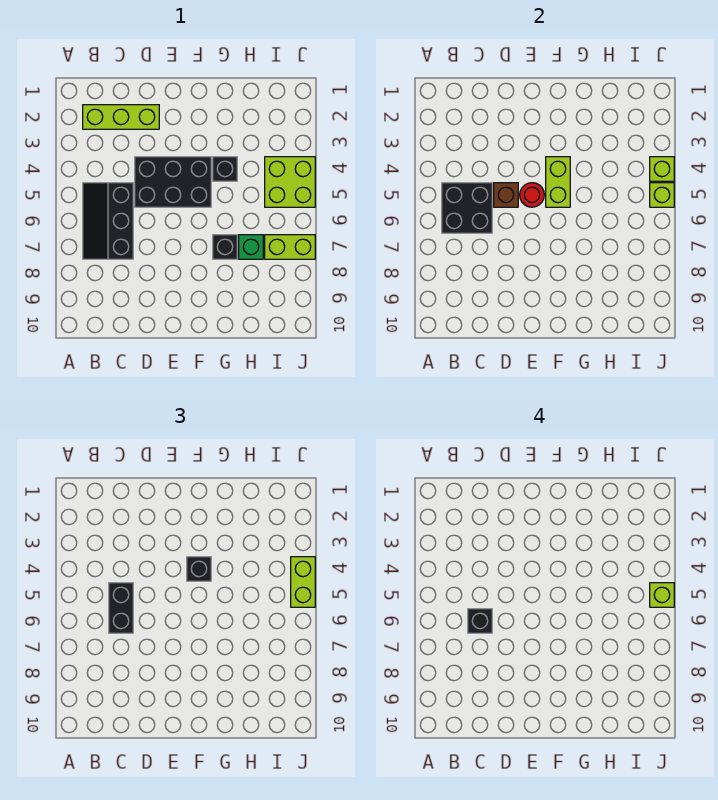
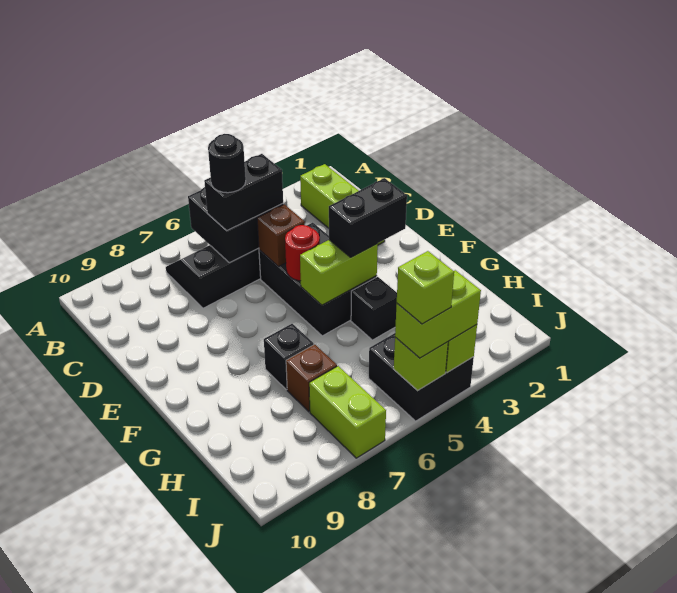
black 1x1 brick [468,609,492,633] -> black 1x1 round brick [208,134,246,193]
black 1x1 brick [187,557,211,581] -> black 1x2 brick [329,178,407,257]
green 1x1 brick [239,235,263,259] -> brown 1x1 brick [286,344,337,412]
lime 2x2 brick [265,157,315,207] -> black 2x2 brick [369,333,474,421]

